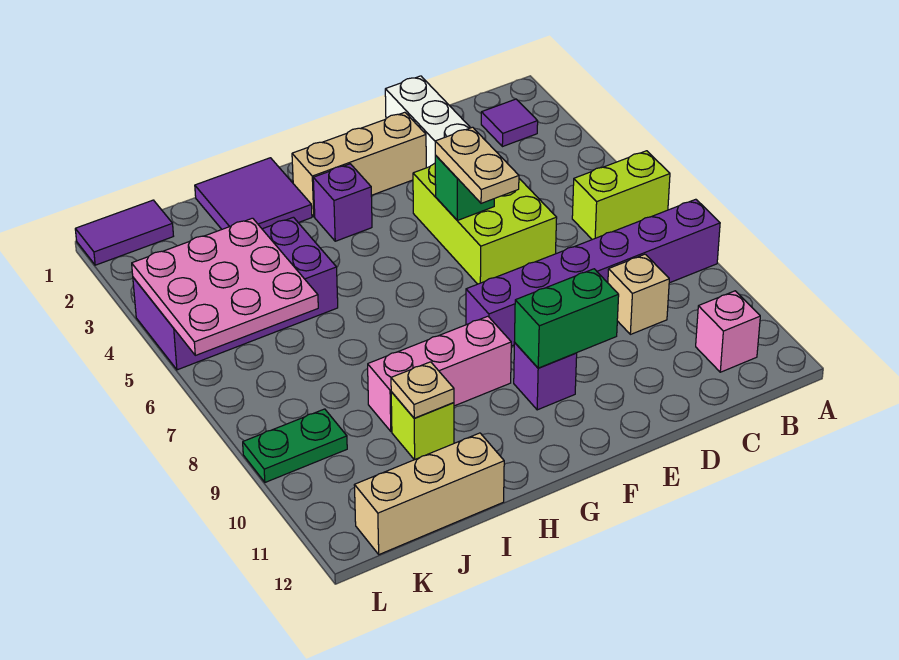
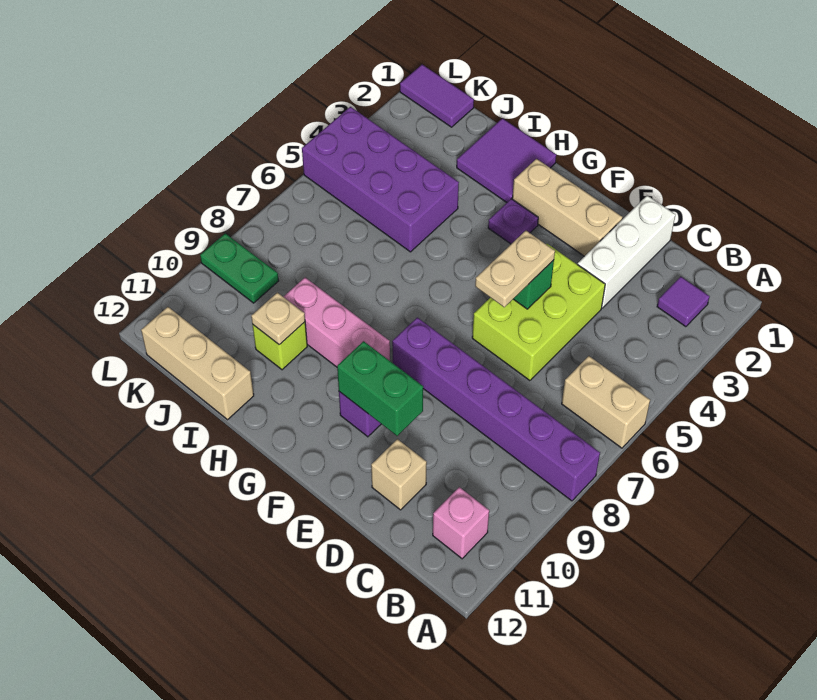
lime 1x2 brick [572,151,670,240] -> tan 1x2 brick [562,356,650,448]
tan 1x1 brick [608,254,669,334] -> tan 1x1 brick moved to [371,439,427,510]
purple 1x1 brick [313,164,372,241] -> purple 1x1 plate [488,199,538,244]
pink 3x3 plate [132,218,318,355] -> none

